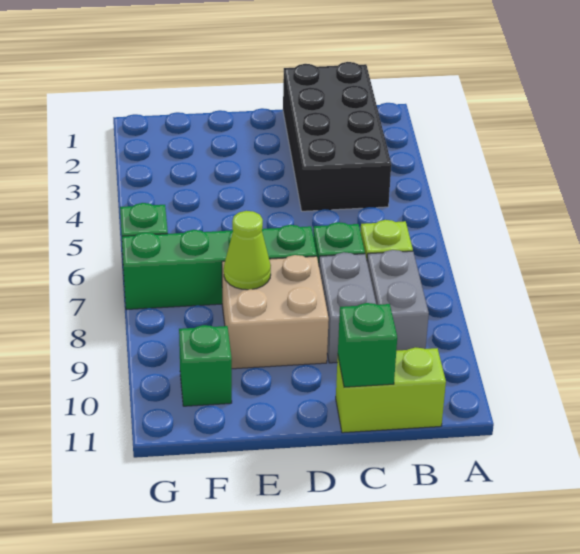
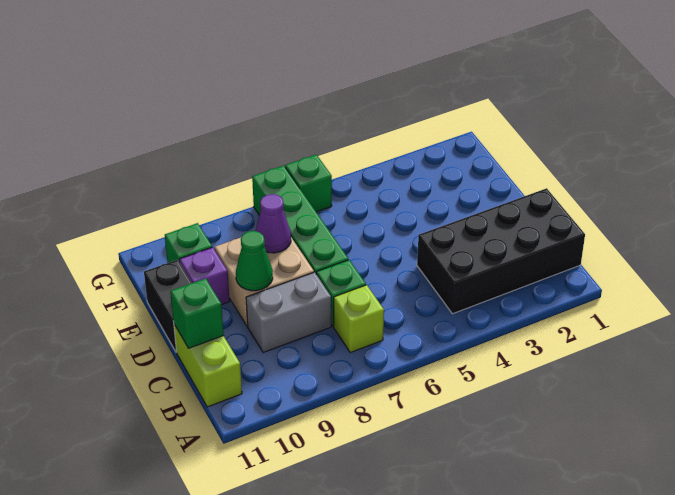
grey 1x2 brick [367,250,429,351] -> none
none -> green 1x1 cone [236,231,273,291]
none -> black 1x2 brick [144,260,192,352]
lime 1x1 cone [224,211,271,290] -> purple 1x1 cone [256,194,291,253]
none -> purple 1x1 brick [179,247,230,305]

